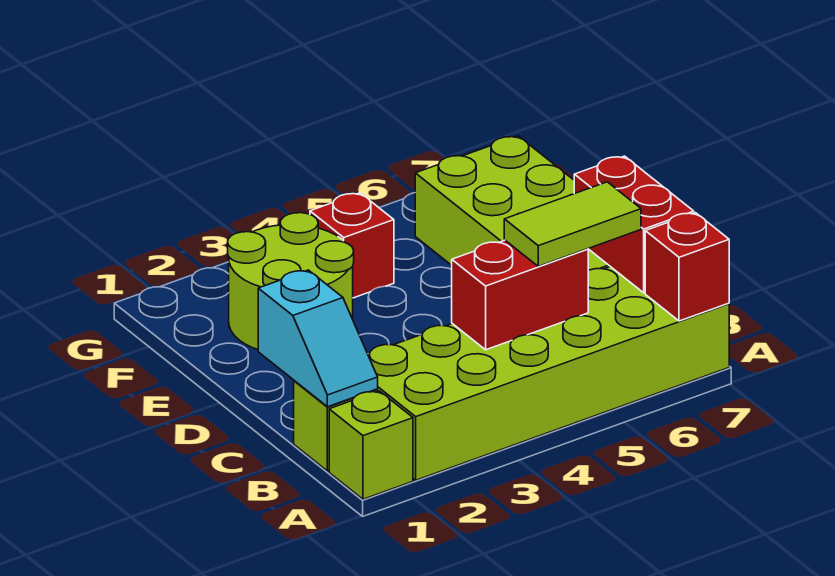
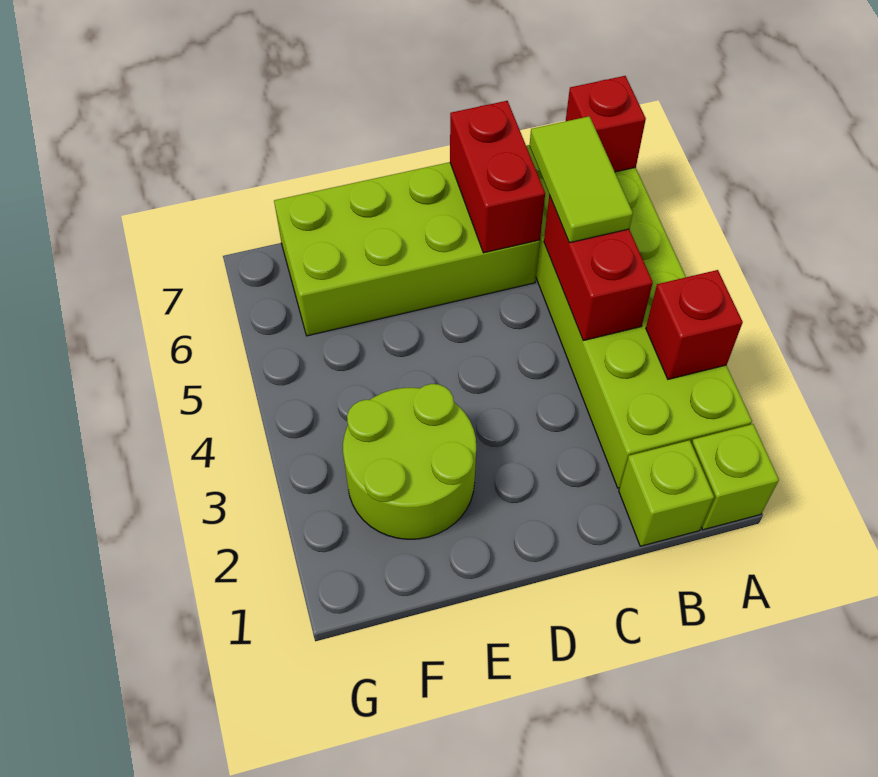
cyan 1x2 slope [258,270,378,407] -> none
red 1x2 brick [574,156,694,293] -> red 1x2 brick turned to [450,101,545,253]
red 1x1 brick [310,193,394,298] -> red 1x1 brick moved to [646,270,743,379]

